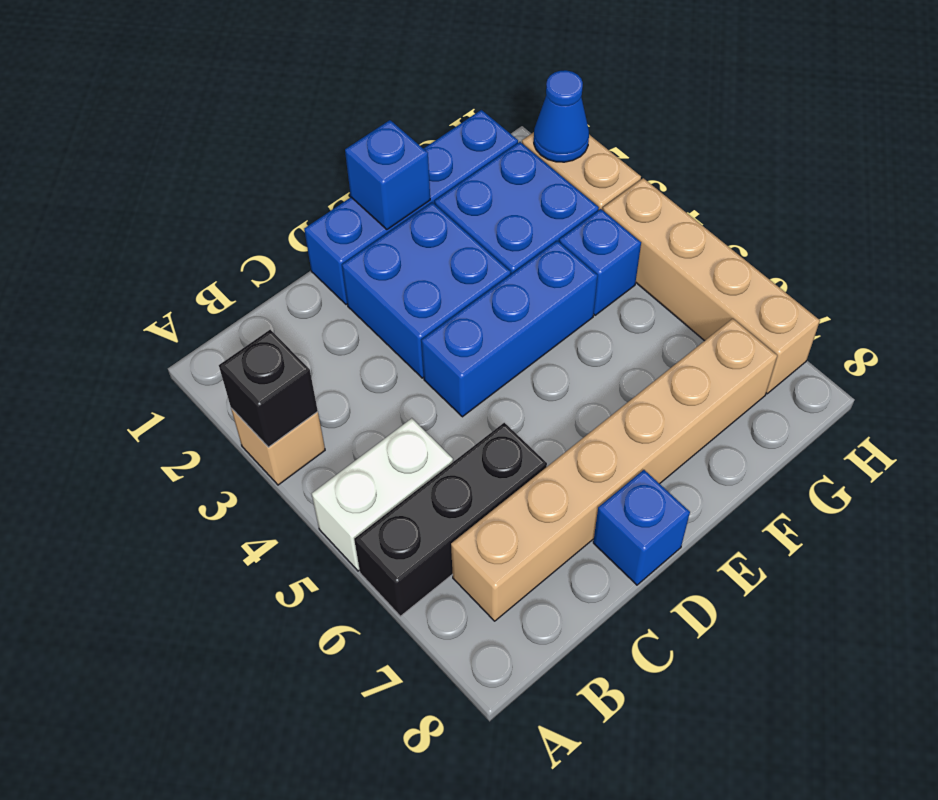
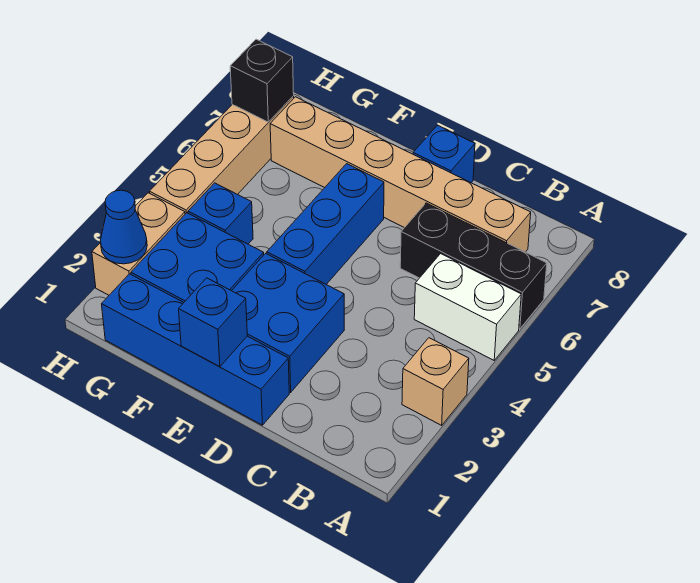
black 1x1 brick [219,330,318,447] -> black 1x1 brick moved to [230,39,294,122]
blue 1x3 brick [421,241,598,417] -> blue 1x3 brick turned to [267,164,384,284]

